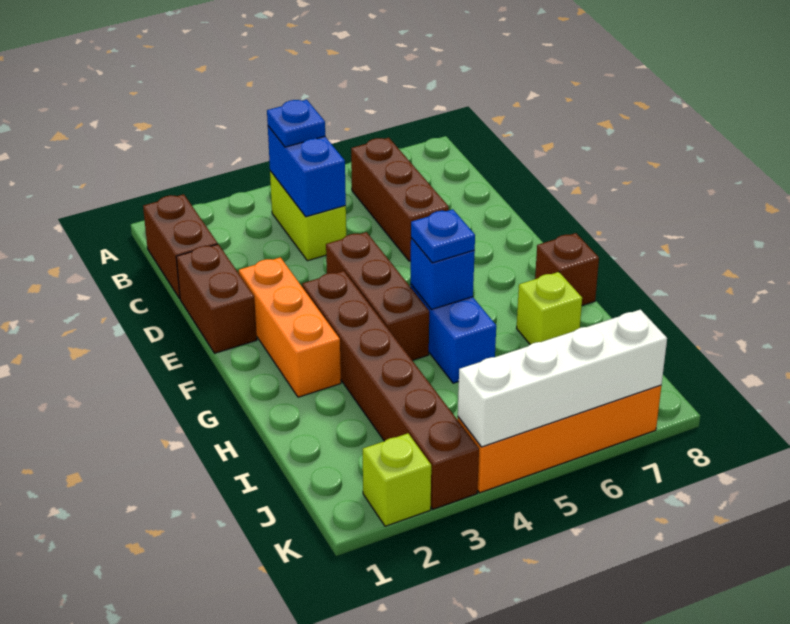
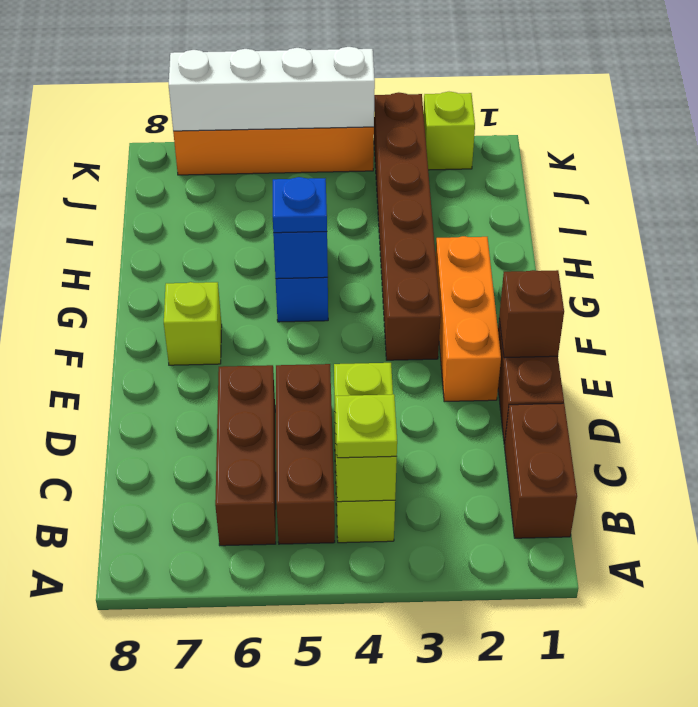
blue 1x2 brick [268,126,346,217] -> lime 1x2 brick [334,363,397,502]
blue 1x1 plate [267,100,325,147] -> lime 1x1 plate [335,394,397,458]
brown 1x3 brick [326,232,429,360] -> brown 1x3 brick moved to [276,364,335,544]
brown 1x1 brick [535,233,599,305] -> brown 1x1 brick moved to [499,270,564,358]
lime 1x1 brick [516,272,582,345] -> lime 1x1 brick moved to [164,282,222,365]

